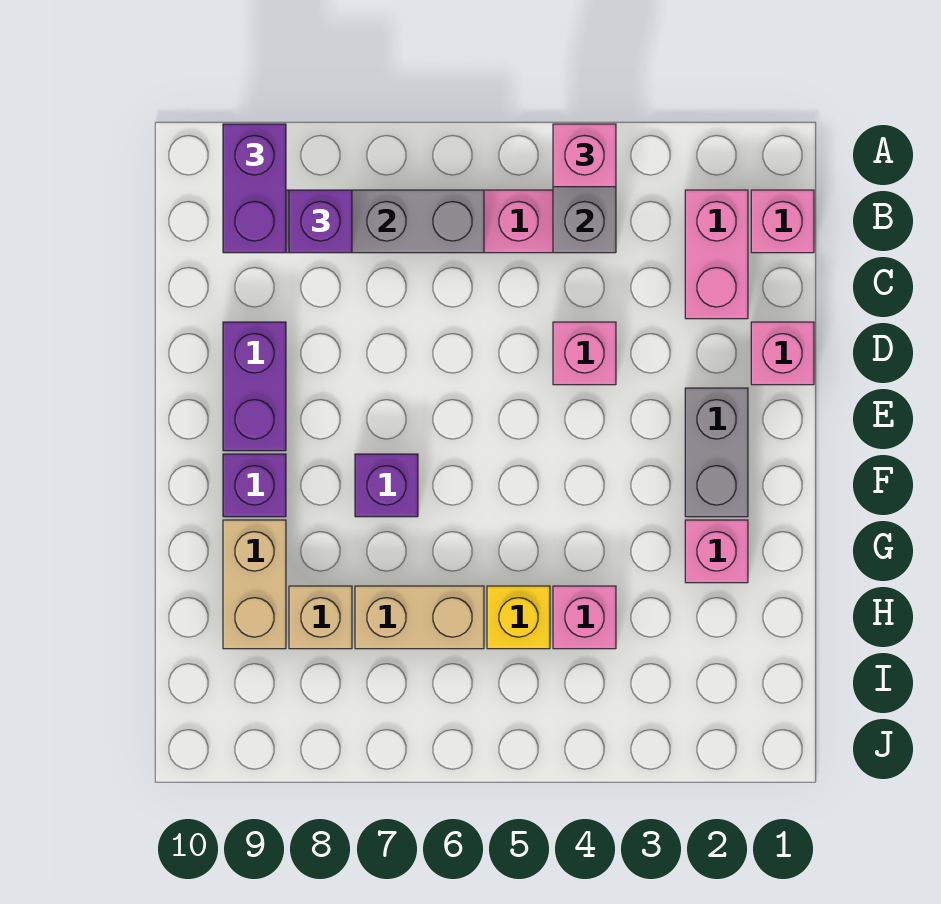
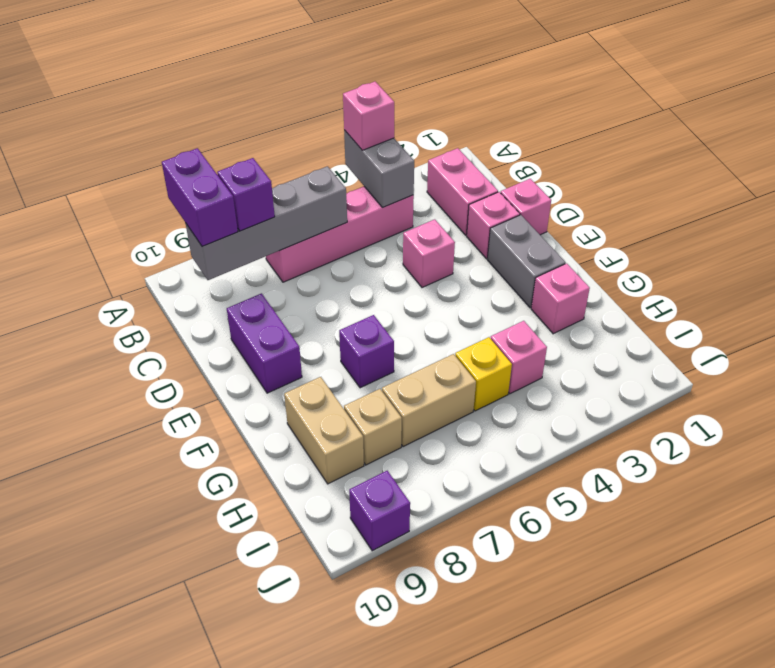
pink 1x1 brick [751,190,814,253] -> pink 1x1 brick moved to [467,192,520,259]
purple 1x1 brick [223,454,286,517] -> purple 1x1 brick moved to [349,471,410,551]

